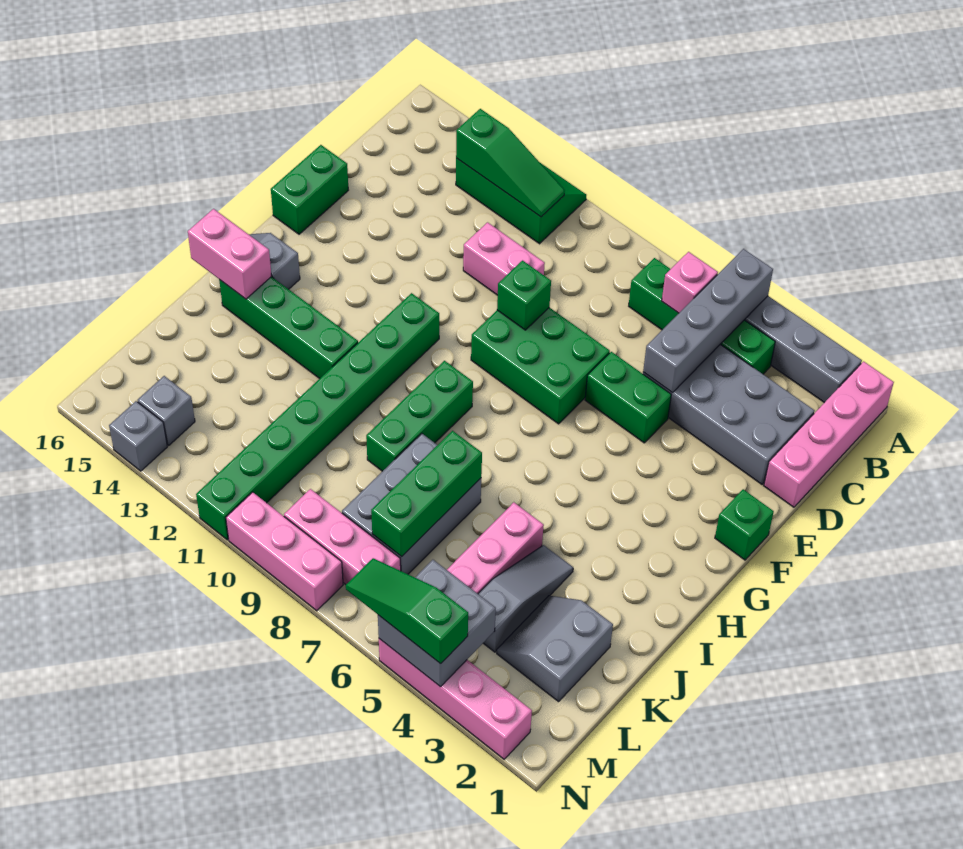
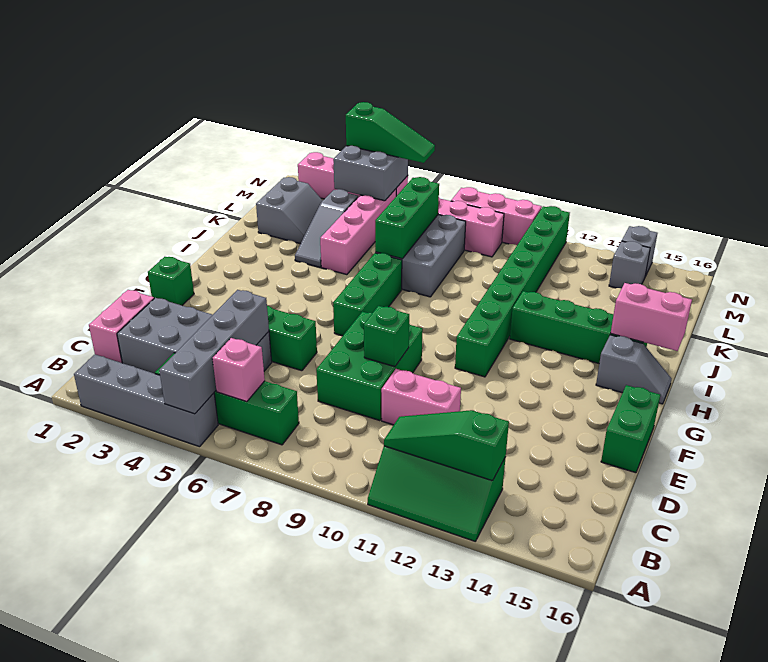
pink 1x4 brick [764,361,894,507] -> pink 1x2 brick [89,290,154,363]
green 2x3 brick [471,307,610,424] -> green 2x3 brick turned to [316,312,423,421]
green 1x3 brick [366,361,473,471] -> green 1x3 brick moved to [333,253,402,336]

